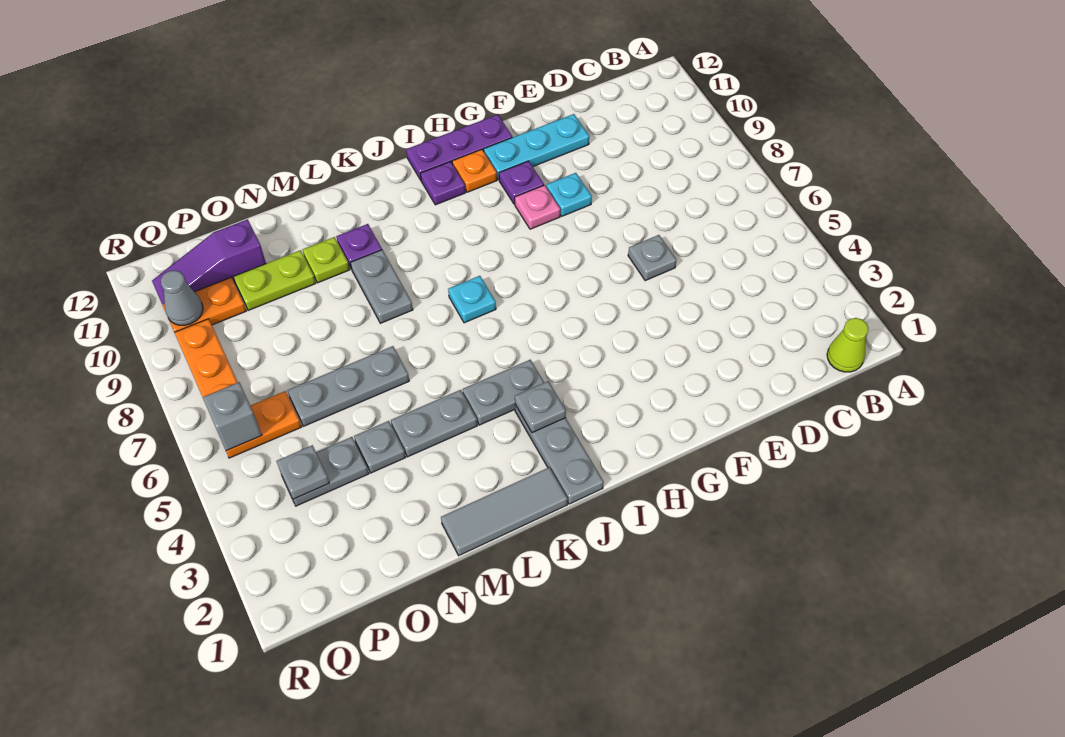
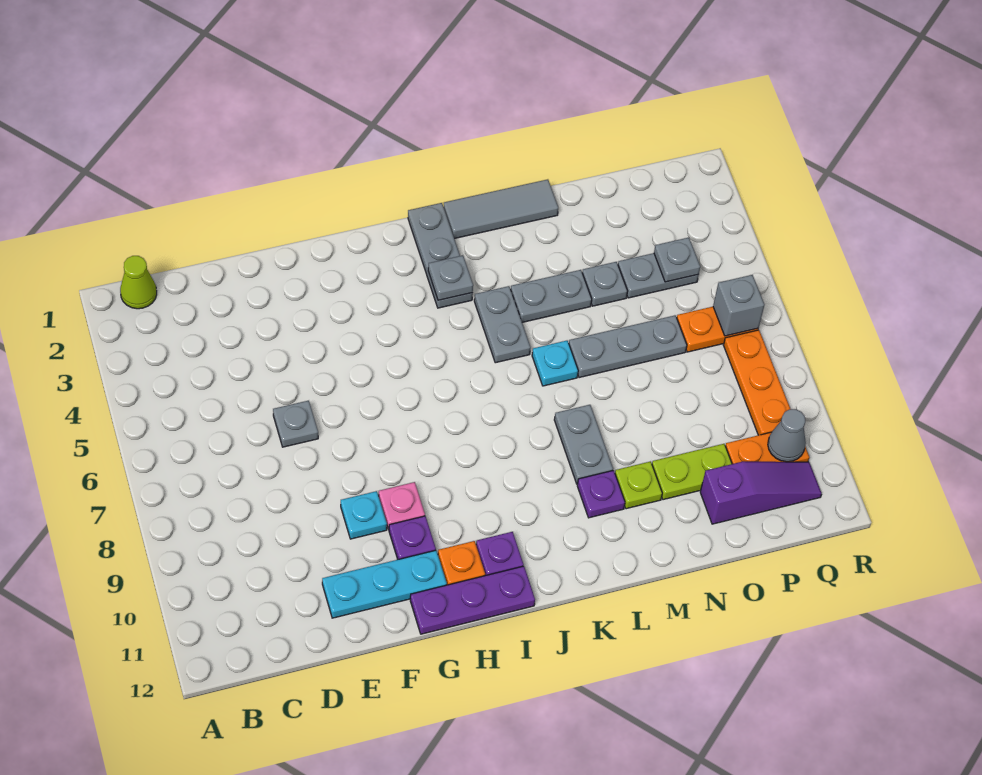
grey 1x2 plate [463,360,544,425] -> grey 1x2 plate turned to [474,286,531,363]
cyan 1x1 plate [448,276,496,323] -> cyan 1x1 plate moved to [532,341,578,386]

